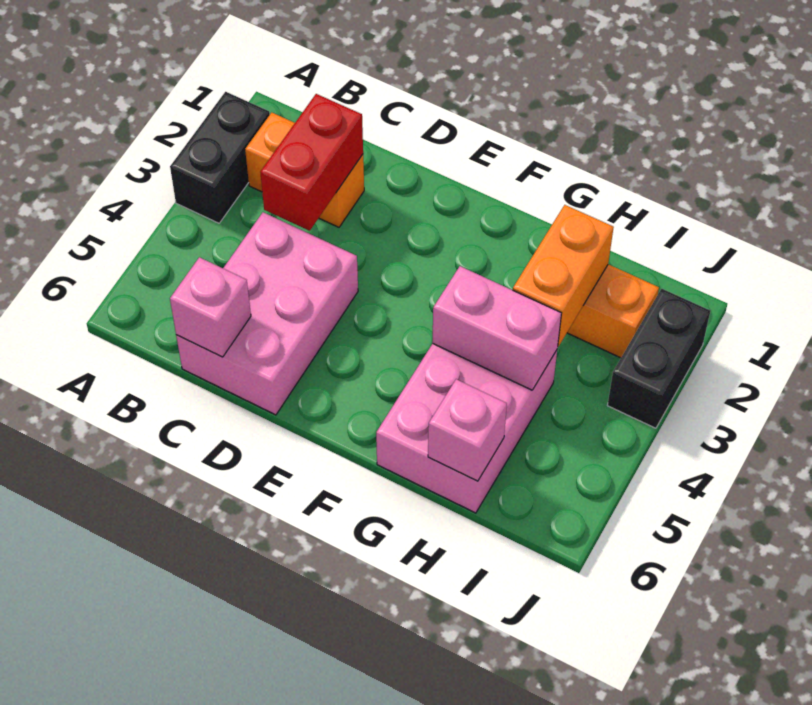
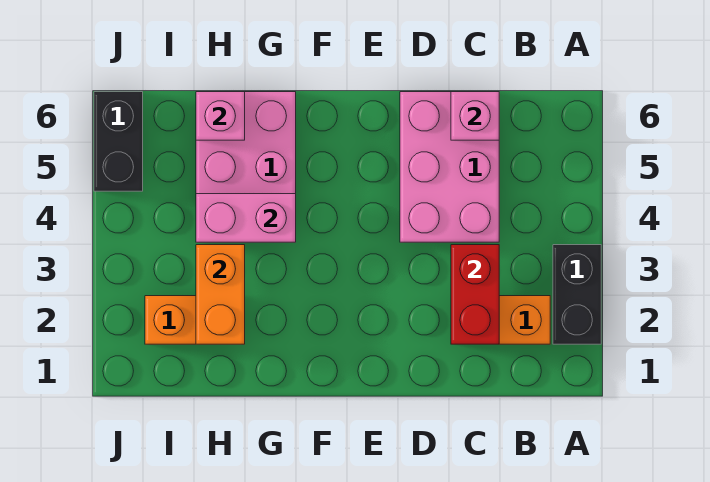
black 1x2 brick [607,289,710,428] -> black 1x2 brick moved to [94,92,143,191]

